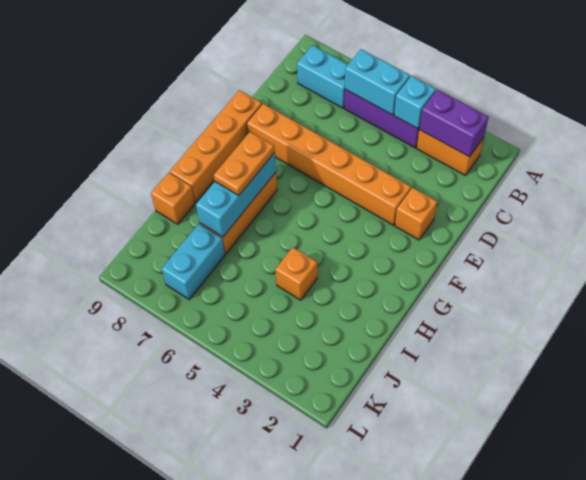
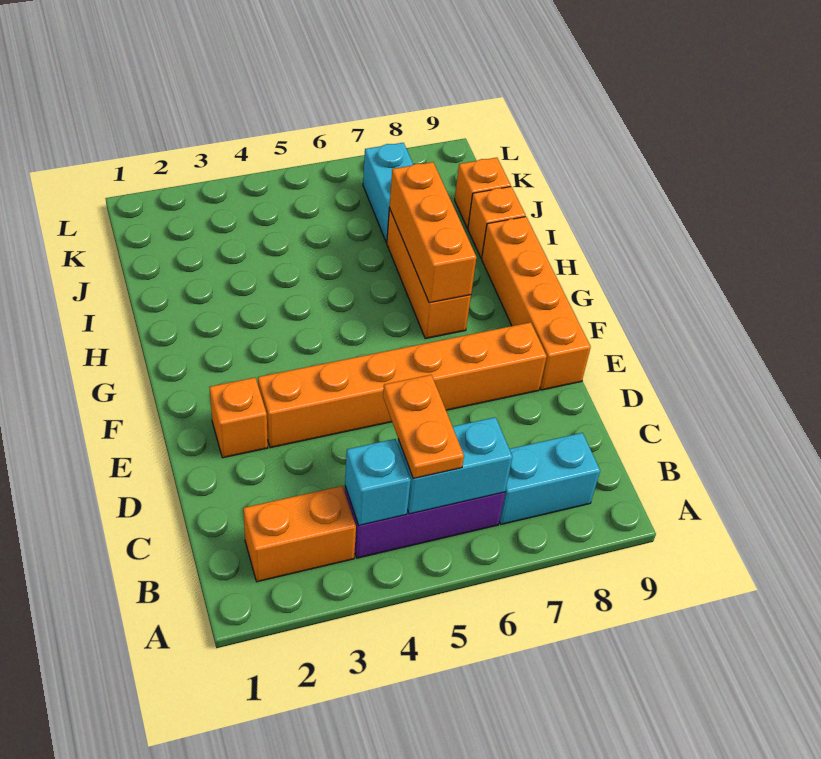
purple 1x2 brick [419,90,489,157] -> none
cyan 1x3 brick [196,153,276,237] -> orange 1x3 brick [389,162,476,303]
orange 1x2 plate [214,132,275,196] -> orange 1x2 plate moved to [383,375,464,479]
orange 1x1 brick [275,247,317,300] -> orange 1x1 brick moved to [455,158,511,228]

